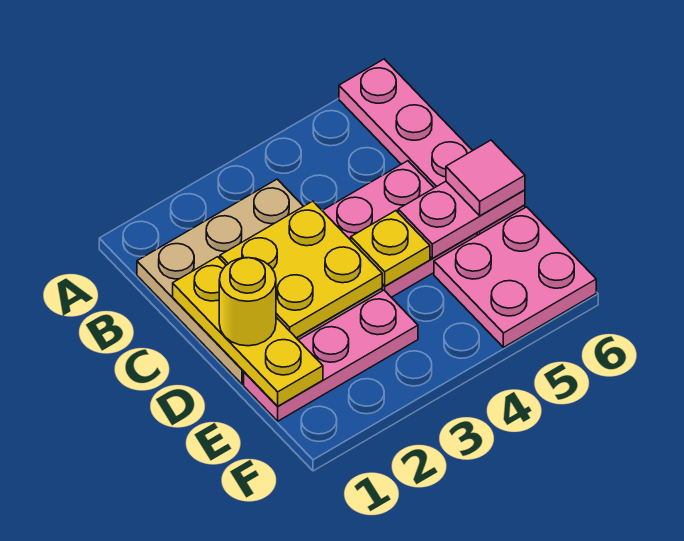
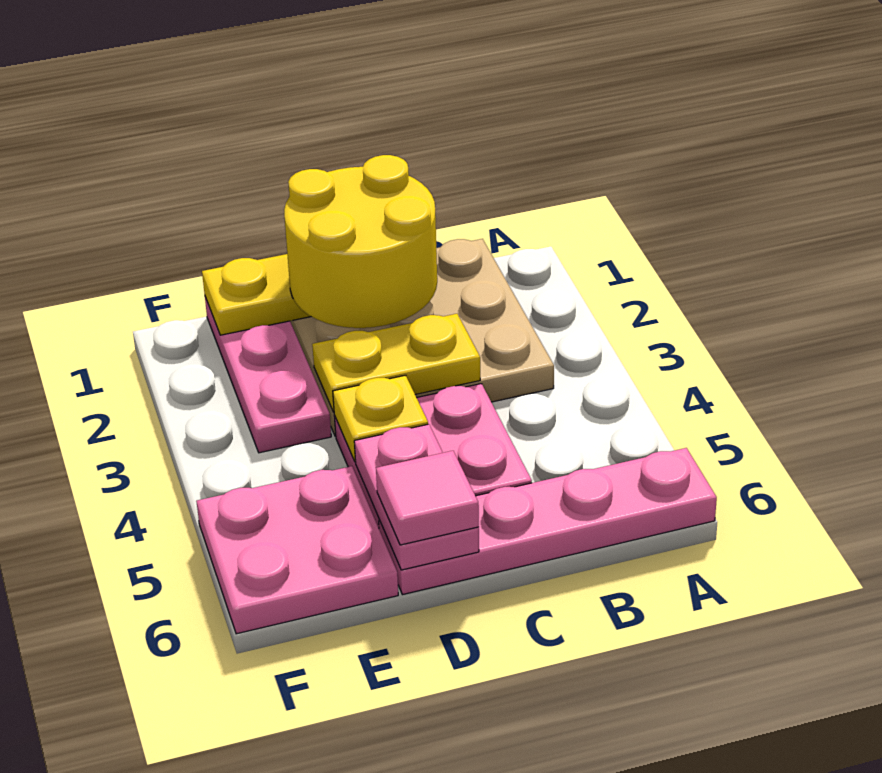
yellow 2x2 plate [220,201,382,338] -> yellow 1x2 plate [312,314,480,412]
yellow 1x1 round brick [219,258,276,346] -> yellow 2x2 round brick [284,155,437,328]

